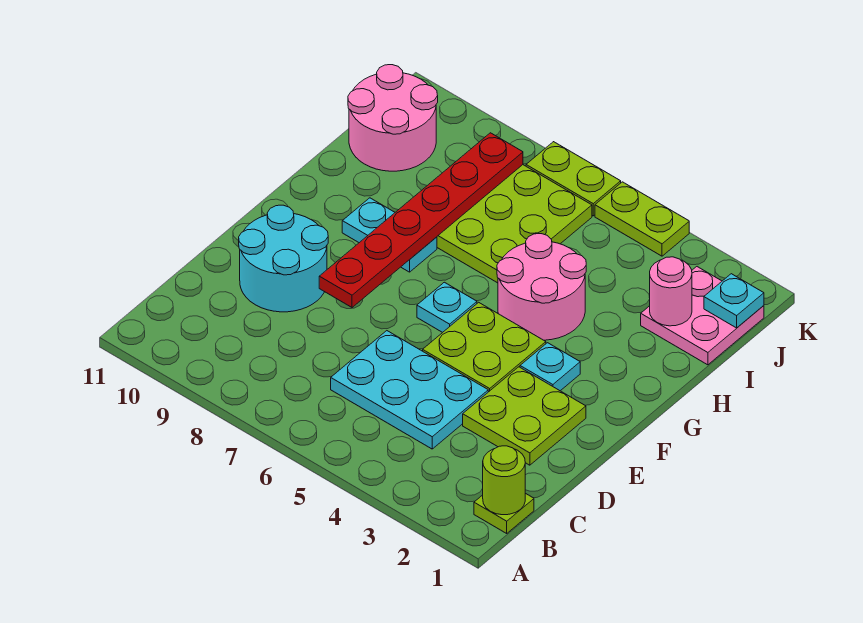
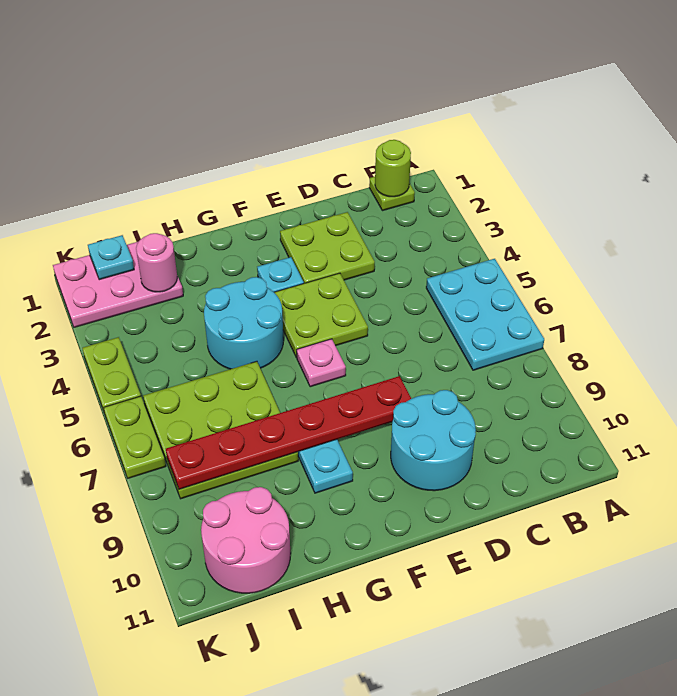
cyan 2x3 plate [331,331,488,449] -> cyan 2x3 plate moved to [426,259,544,370]
cyan 1x1 plate [417,282,477,333] -> pink 1x1 plate [296,339,346,387]
pink 2x2 round brick [497,234,586,340] -> cyan 2x2 round brick [204,277,284,369]
pink 2x2 plate [641,267,764,365] -> pink 2x3 plate [53,242,183,327]

